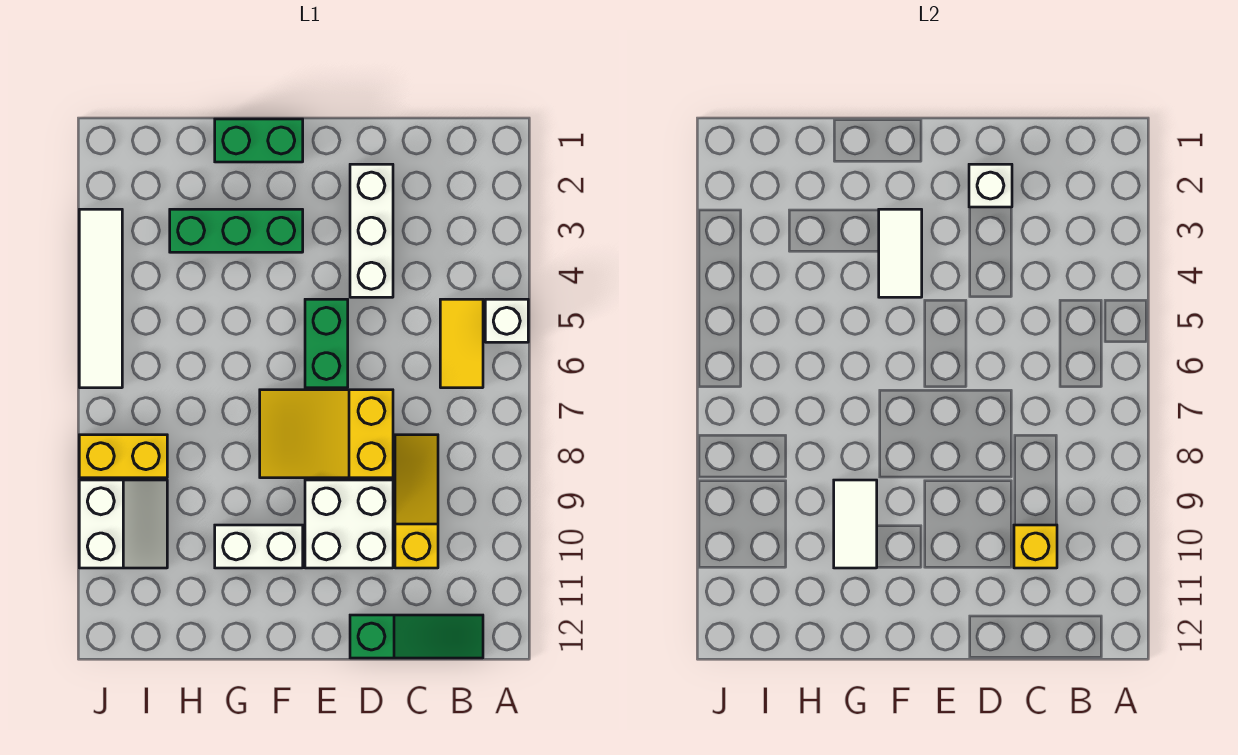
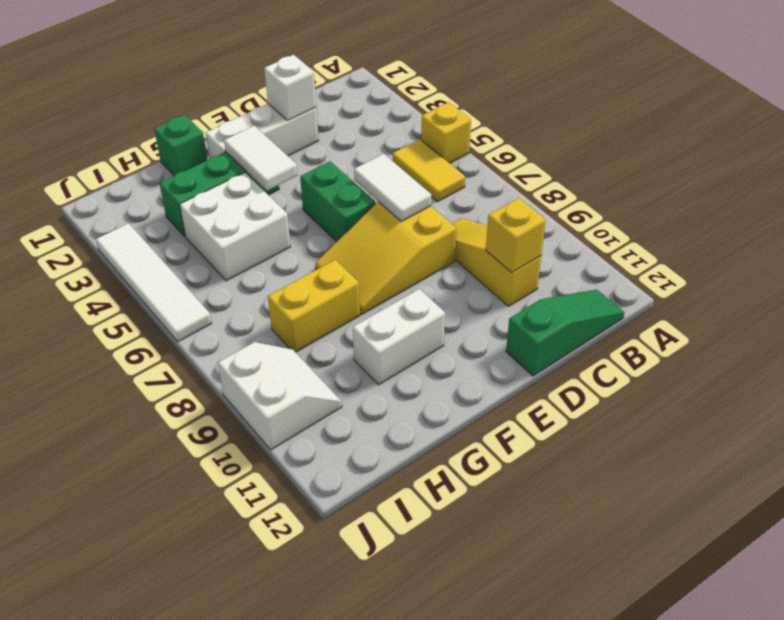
white 1x1 brick [485,299,528,342] -> yellow 1x1 brick [421,102,471,163]
white 1x3 brick [350,164,393,297] -> white 1x3 brick turned to [206,104,318,158]
white 2x2 brick [305,480,393,568] -> white 2x2 brick moved to [180,173,291,281]
green 1x2 brick [215,119,303,162] -> green 1x1 brick [154,115,207,175]
white 1x2 tile [834,480,877,568] -> white 1x2 tile moved to [354,154,431,222]
yellow 1x2 brick [79,435,167,478] -> yellow 1x2 brick moved to [268,260,360,352]

